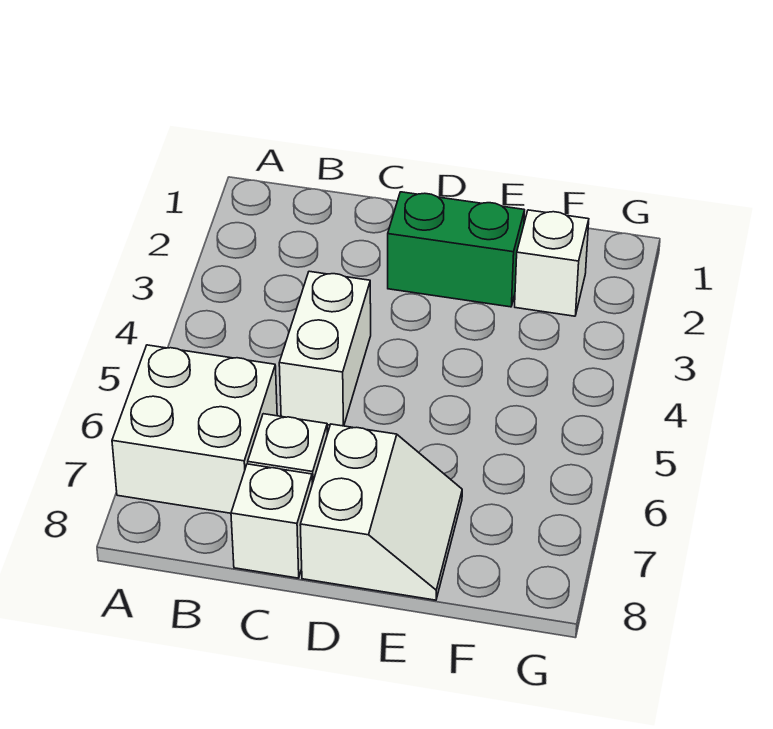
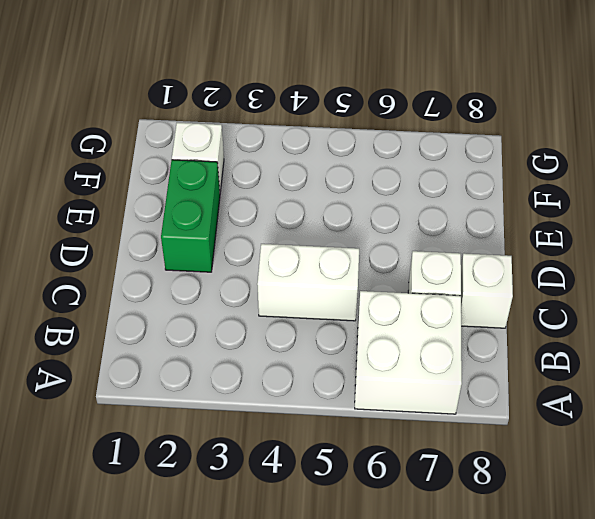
white 2x2 slope [300,424,462,600] -> none

